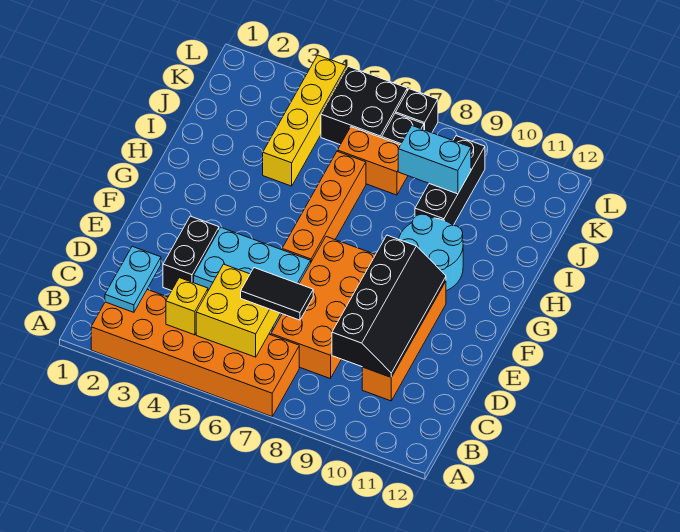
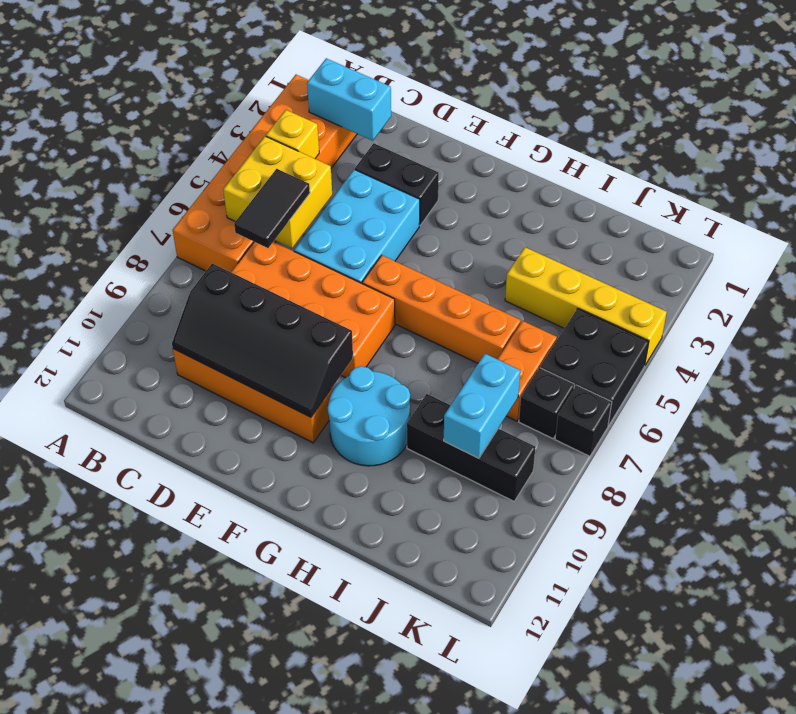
cyan 1x2 plate [105,246,161,312] -> cyan 1x2 brick [307,58,391,141]

